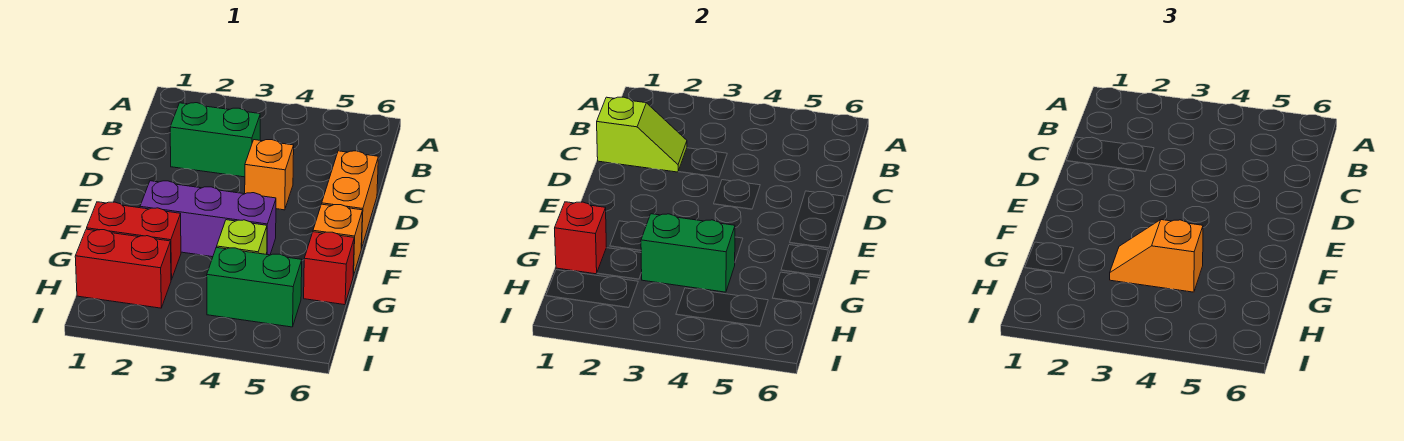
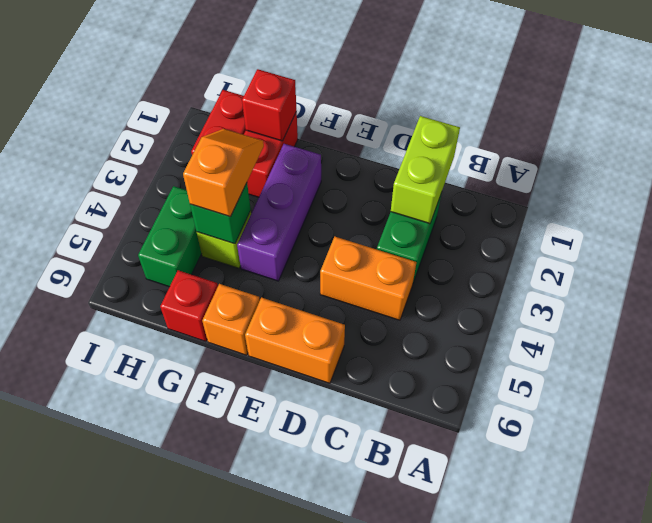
lime 1x2 slope [597,97,687,172] -> lime 1x2 brick [391,116,460,224]
orange 1x1 brick [245,140,294,210] -> orange 1x2 brick [320,237,416,320]
green 1x2 brick [641,214,735,292] -> green 1x1 brick [190,183,251,244]

